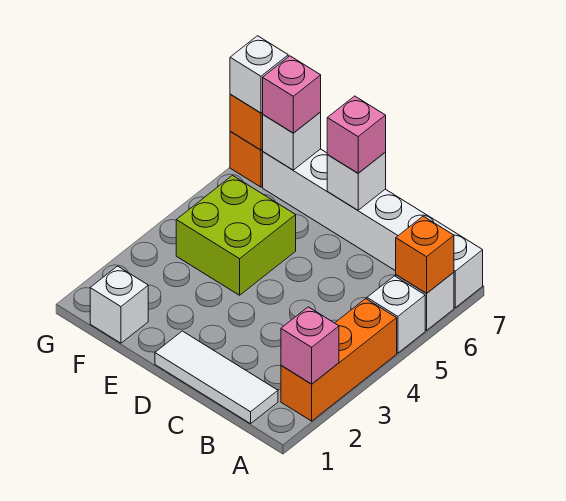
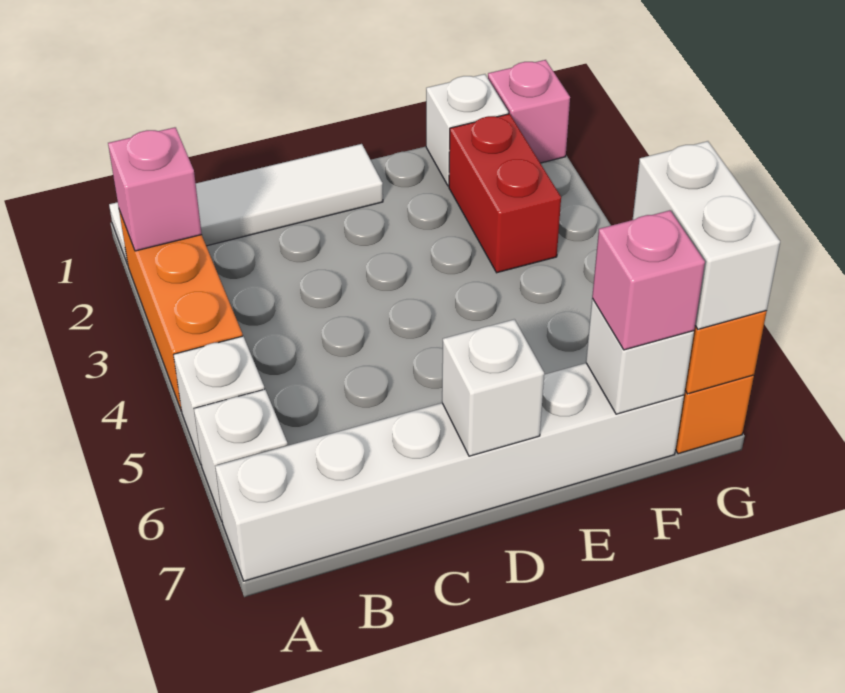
orange 1x1 brick [396,216,454,293] -> none
white 1x3 tile [155,331,278,424] -> white 1x4 tile [109,144,383,265]
pink 1x1 brick [327,96,386,173] -> pink 1x1 brick moved to [488,60,570,163]
lime 2x2 brick [176,176,296,295] -> none
none -> red 1x2 brick [449,114,561,273]
white 1x1 brick [230,36,288,113] -> white 1x2 brick [633,141,780,329]

